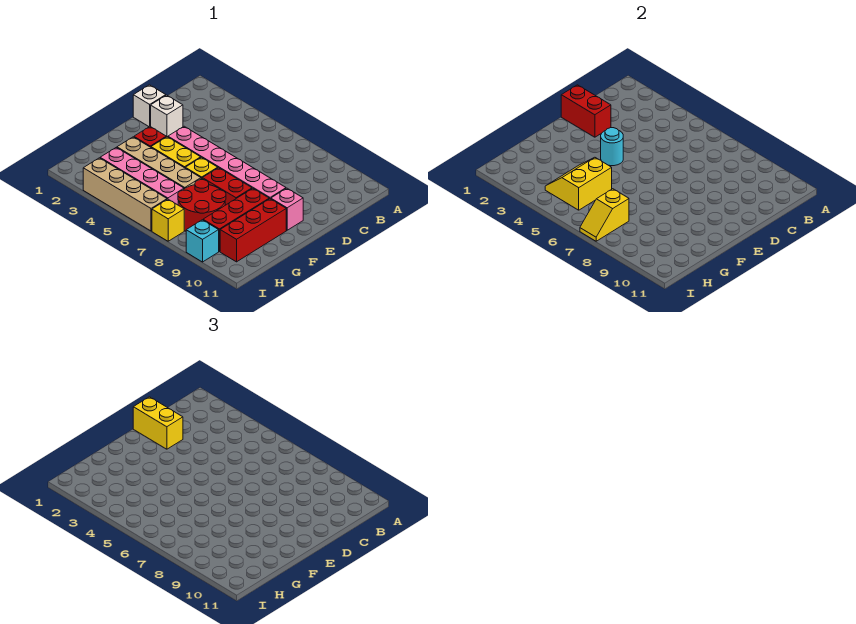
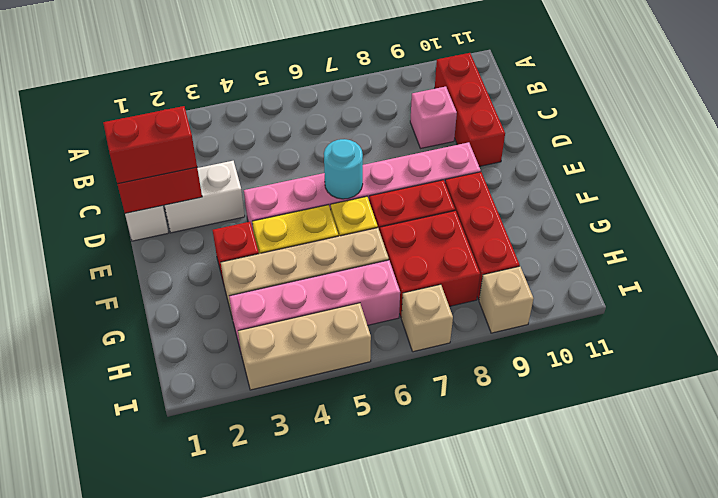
yellow 1x2 brick [133,397,183,449] -> red 1x2 brick [103,106,197,184]
white 1x1 brick [151,95,183,137] -> white 1x2 brick [164,161,245,233]
cyan 1x1 round brick [601,128,623,166] -> cyan 1x1 round brick moved to [324,139,363,199]
pink 1x1 brick [271,188,303,230] -> pink 1x1 brick moved to [410,87,457,148]
red 1x3 brick [220,199,286,262] -> red 1x3 brick moved to [435,53,505,166]
yellow 2x2 slope [545,157,612,210] -> none
red 2x2 round brick [178,180,226,231] -> red 2x2 brick [380,211,480,317]
yellow 1x2 slope [580,189,629,241] -> none
tan 1x4 brick [83,158,167,231] -> tan 1x3 brick [238,303,371,390]
yellow 1x1 brick [152,199,184,241] -> tan 1x1 brick [401,284,453,352]
cyan 1x1 brick [186,220,219,262] -> tan 1x1 brick [479,266,534,333]

